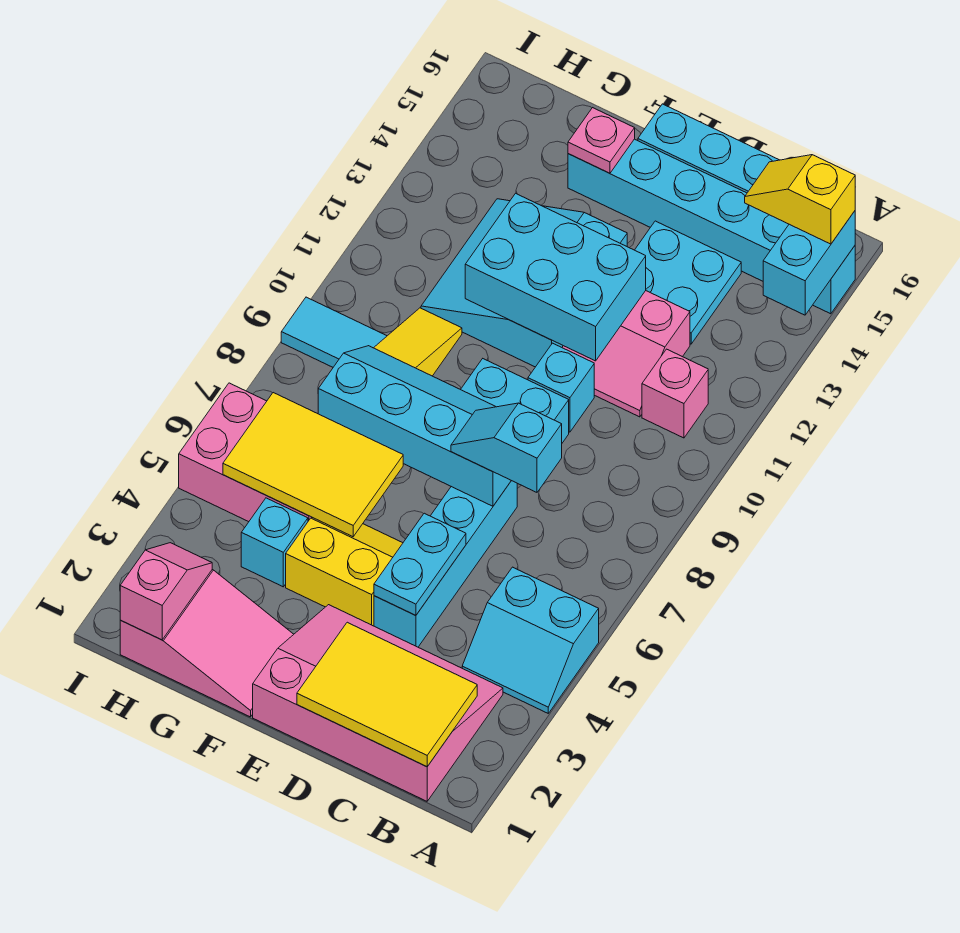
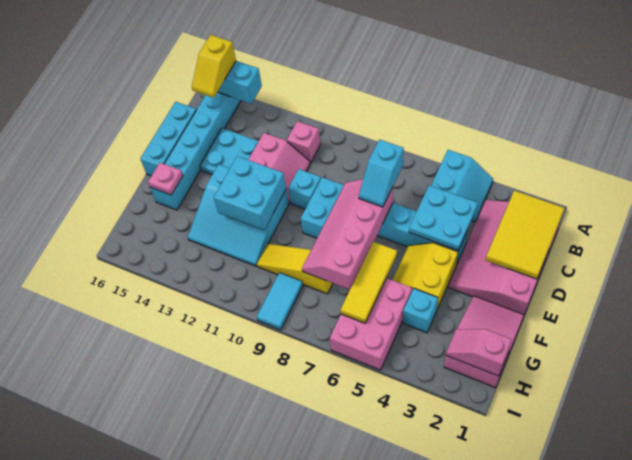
cyan 1x2 plate [374,513,466,615] -> cyan 2x2 plate [409,186,478,250]
cyan 2x4 slope [318,346,511,506] -> pink 2x4 slope [302,179,393,290]
cyan 2x3 brick [465,193,646,361] -> cyan 2x2 brick [214,156,286,230]
yellow 2x3 tile [223,393,403,537] -> yellow 1x3 tile [341,242,397,323]

